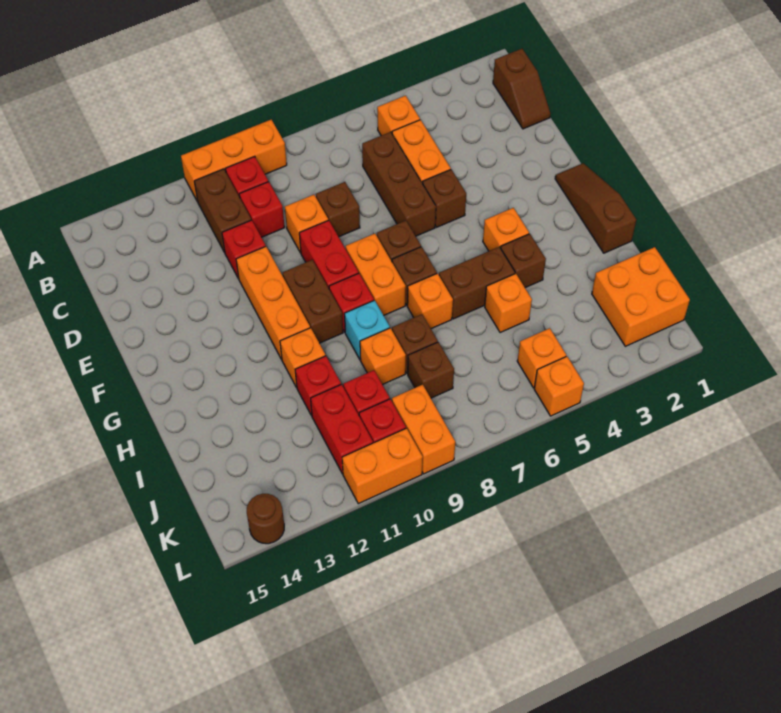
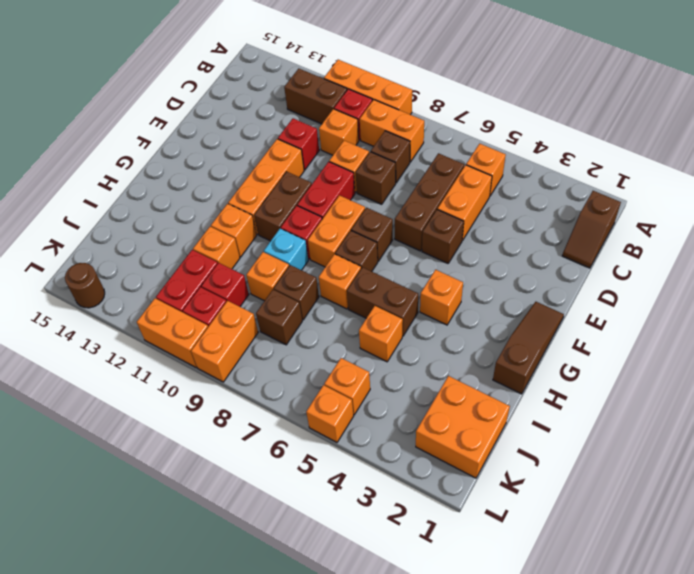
none -> orange 1x2 brick [360,100,424,162]
brown 1x2 brick [194,169,251,252] -> brown 1x2 brick turned to [284,69,347,124]
red 1x1 brick [239,182,285,237] -> orange 1x1 brick [319,109,359,155]
brown 1x1 brick [501,234,546,288] -> brown 1x1 brick moved to [371,131,410,183]
red 1x1 brick [295,356,341,416] -> orange 1x1 brick [193,227,240,269]

